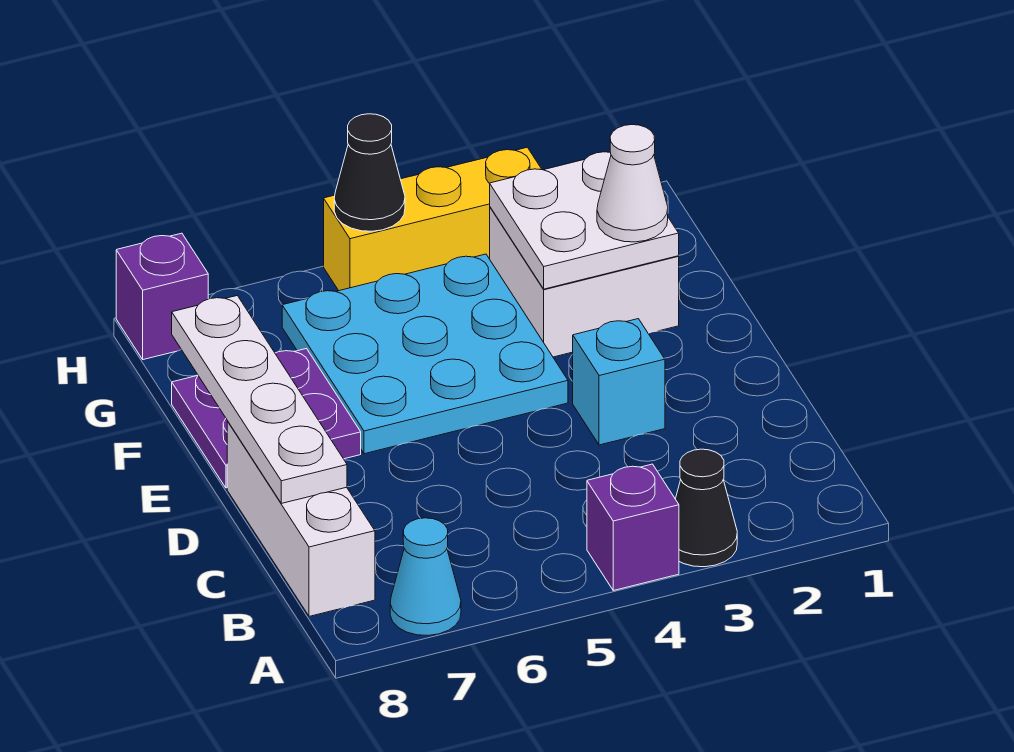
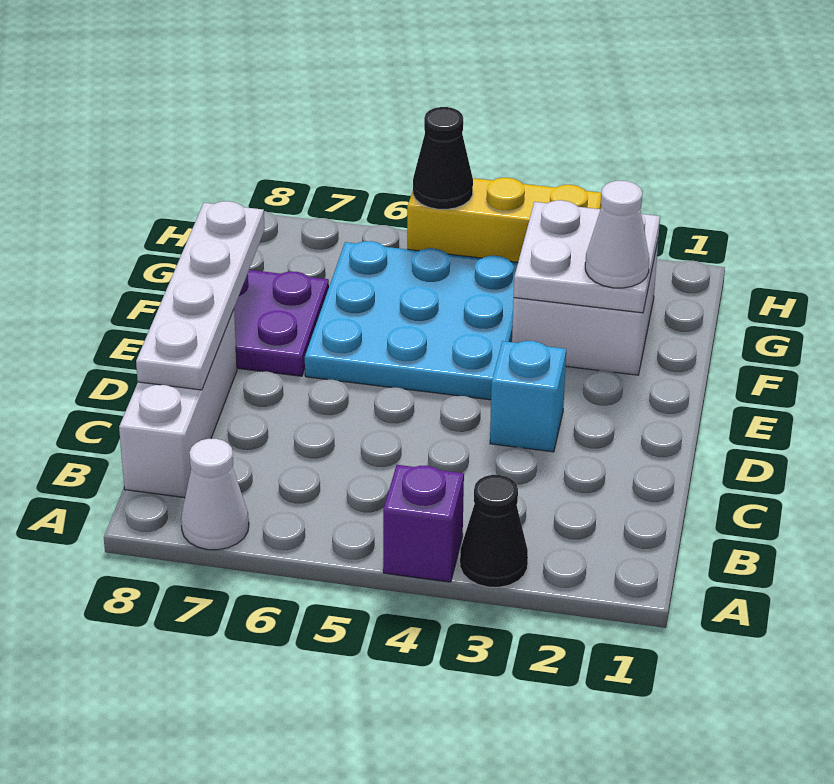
cyan 1x1 cone [390,518,461,636] -> white 1x1 cone [181,439,249,550]
purple 1x1 brick [116,233,208,360] -> none

